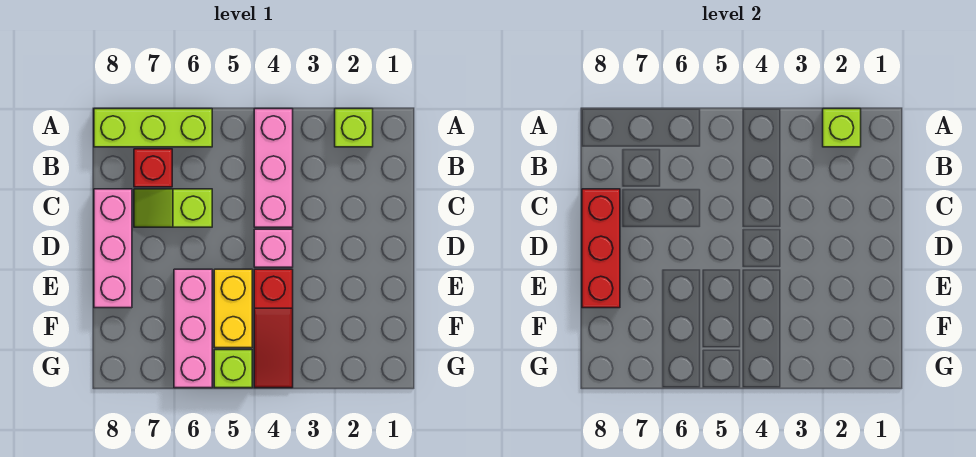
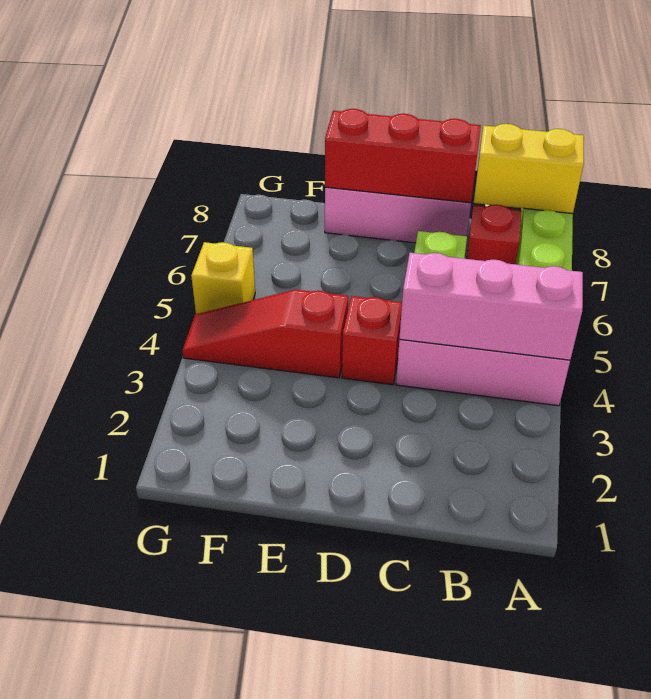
lime 1x1 brick [335,109,373,147] -> none
lime 1x1 brick [823,109,861,147] -> none
pink 1x1 brick [254,229,293,267] -> red 1x1 brick [342,296,402,385]
yellow 1x2 brick [214,269,252,348] -> yellow 1x2 brick moved to [474,124,584,214]
pink 1x3 brick [174,269,212,388] -> pink 1x3 brick moved to [399,253,583,360]
lime 1x1 brick [214,350,252,388] -> yellow 1x1 brick [191,242,255,314]

